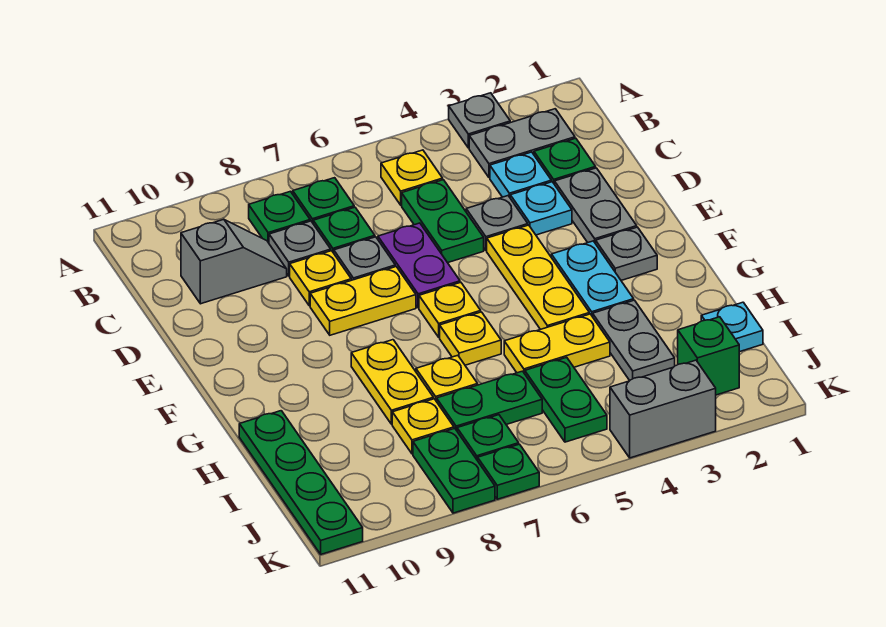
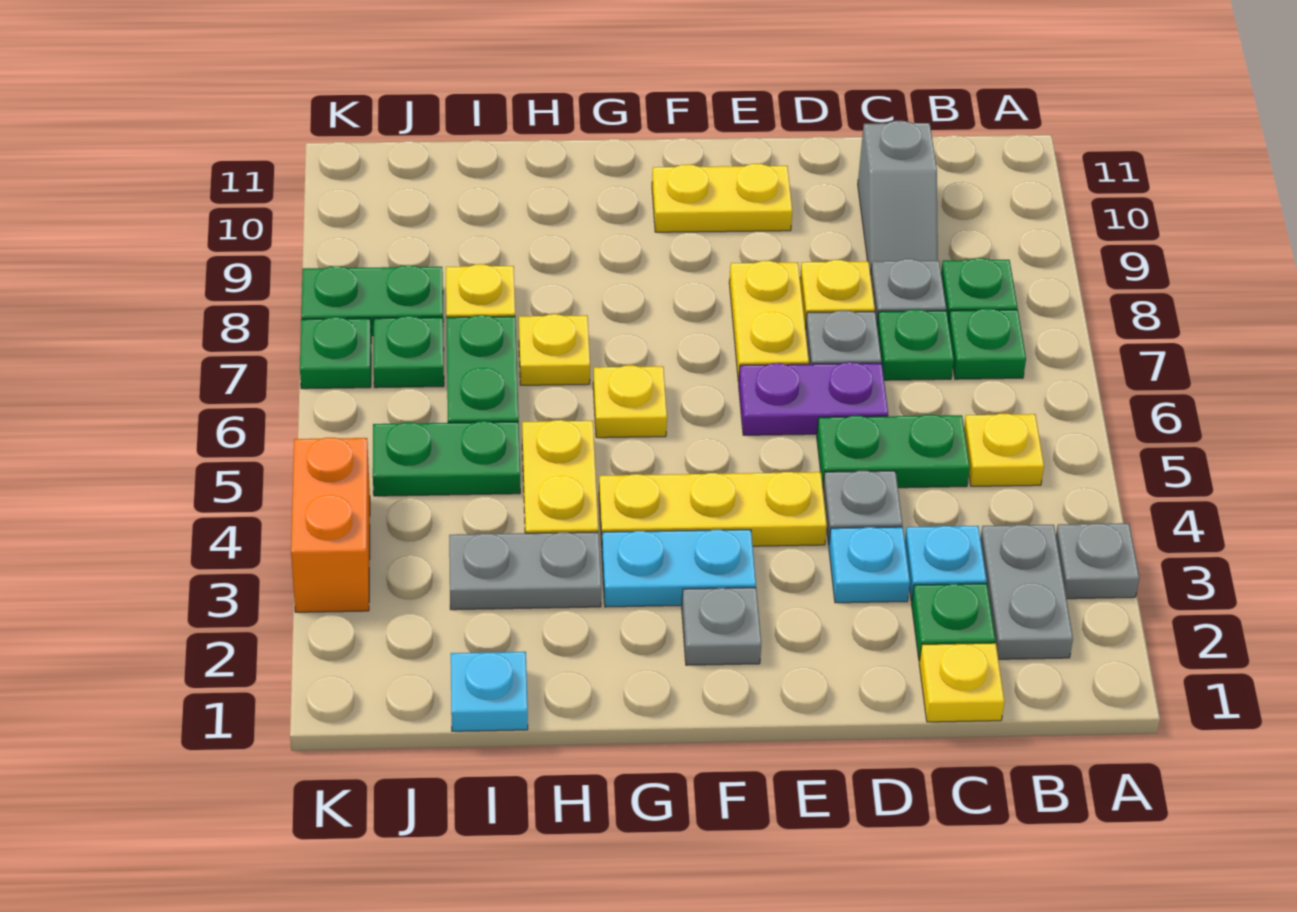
grey 1x2 plate [555,168,637,244] -> none
yellow 1x1 plate [419,282,481,337] -> yellow 1x1 plate moved to [919,643,1005,722]
yellow 1x2 plate [351,340,433,424] -> yellow 1x2 plate moved to [652,164,792,232]
green 1x4 plate [239,411,363,554] -> none
green 1x1 brick [678,317,739,395] -> none
grey 1x2 brick [610,360,716,458] -> orange 1x2 brick [291,438,370,612]

